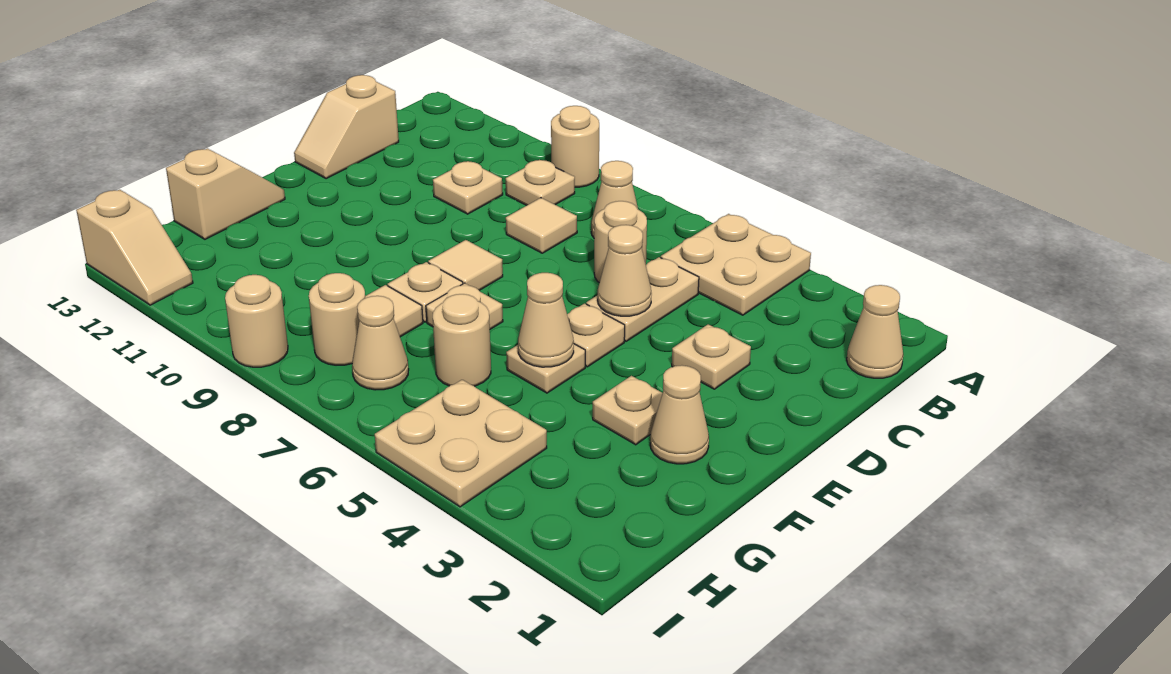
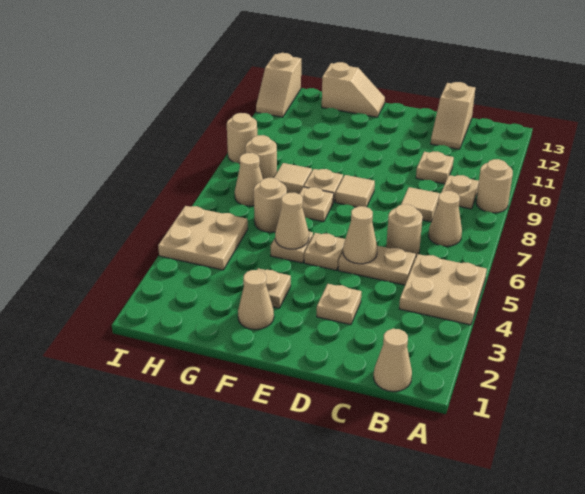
tan 1x2 slope [294,75,399,179] -> tan 1x2 slope turned to [431,82,475,149]

